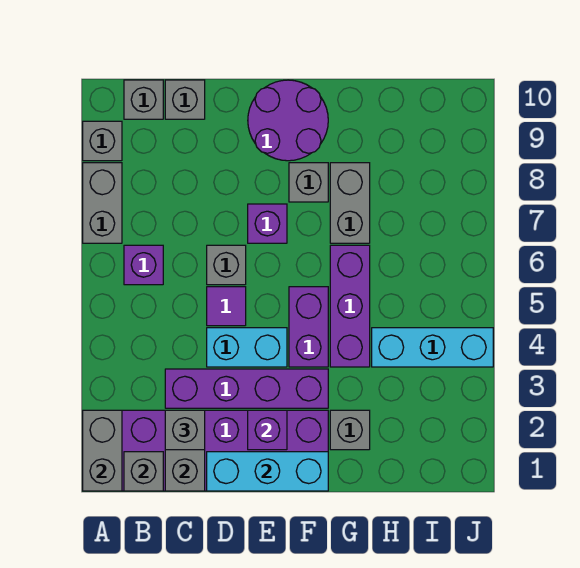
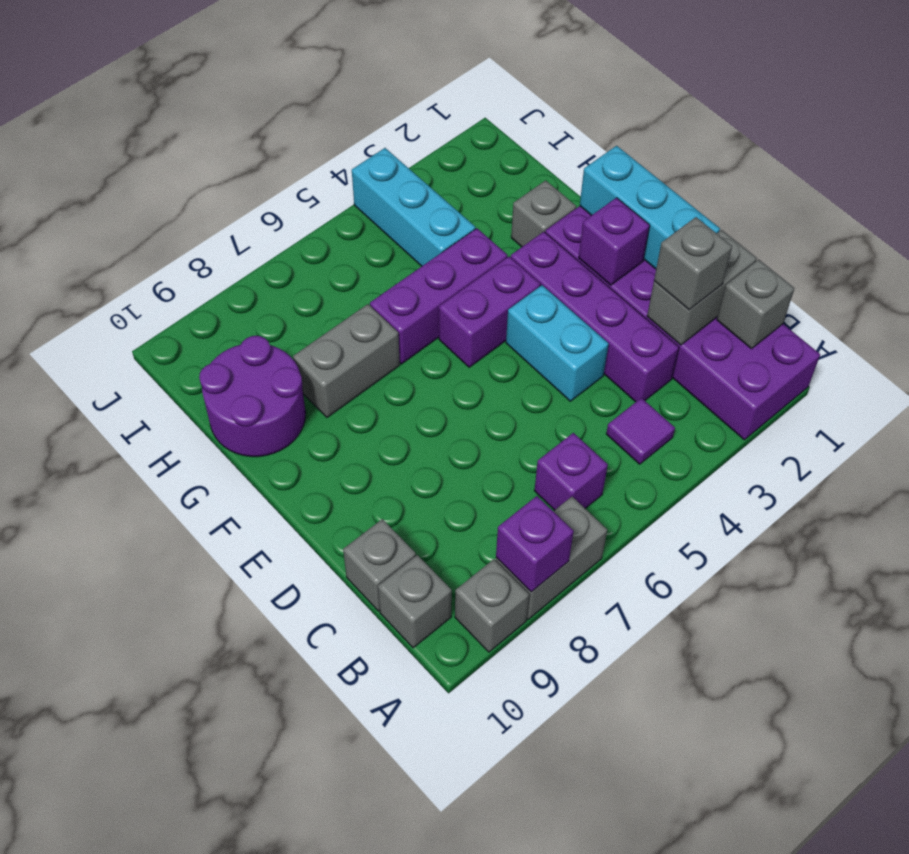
grey 1x2 brick [83,410,122,491] -> none
purple 1x1 tile [207,287,246,326] -> purple 1x1 tile moved to [606,398,675,464]
grey 1x1 brick [207,245,246,285] -> none
purple 1x1 brick [248,204,287,243] -> purple 1x1 brick moved to [496,496,574,592]
purple 2x2 round brick [248,80,328,161] -> purple 2x2 round brick moved to [199,336,306,457]
grey 1x1 brick [289,163,328,202] -> none

